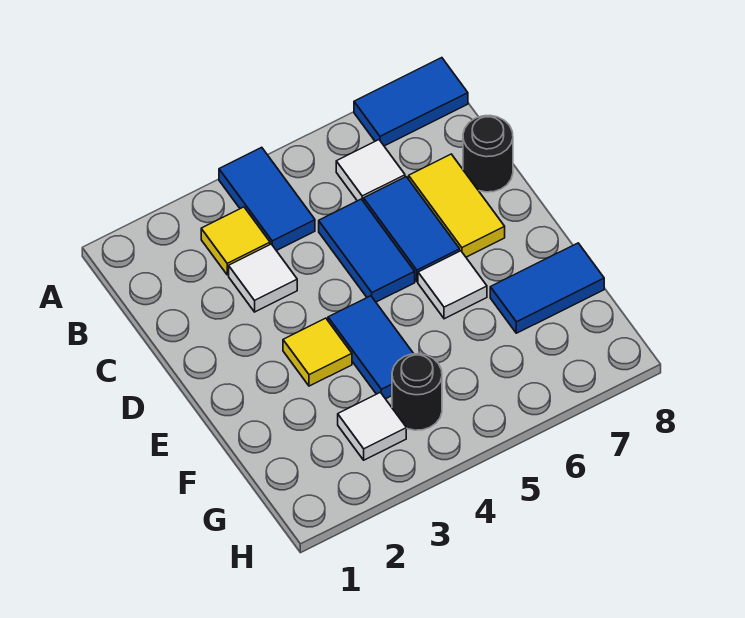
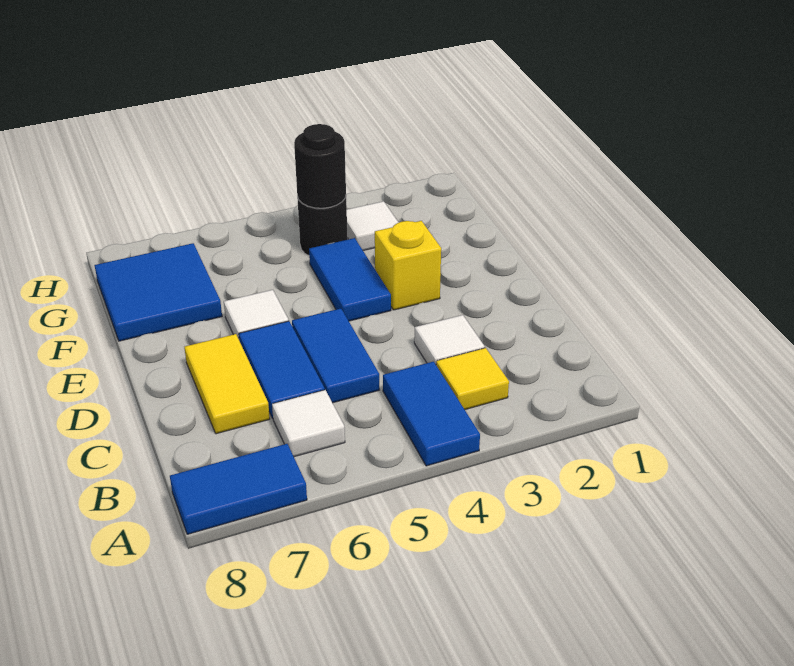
black 1x1 round brick [463,115,513,192] -> black 1x1 round brick moved to [294,124,346,208]
yellow 1x1 tile [283,318,352,386] -> yellow 1x1 brick [375,221,441,310]
blue 1x2 tile [490,243,604,333] -> blue 2x2 tile [94,243,222,341]

